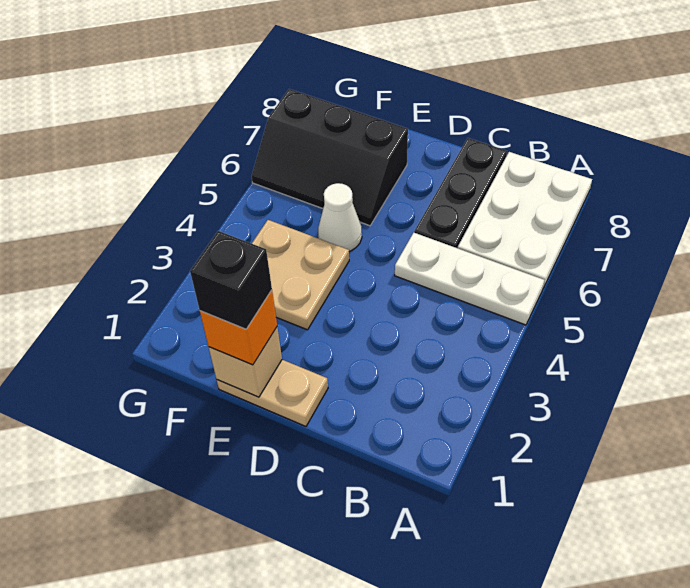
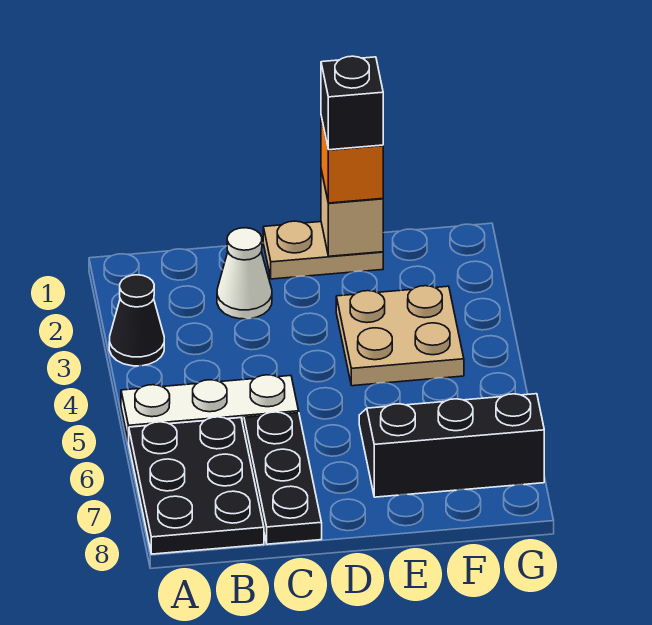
none -> black 1x1 cone [109,275,164,366]
white 2x3 plate [458,152,592,288] -> black 2x3 plate [129,417,264,554]
white 1x1 cone [318,183,362,251] -> white 1x1 cone moved to [217,228,272,319]

